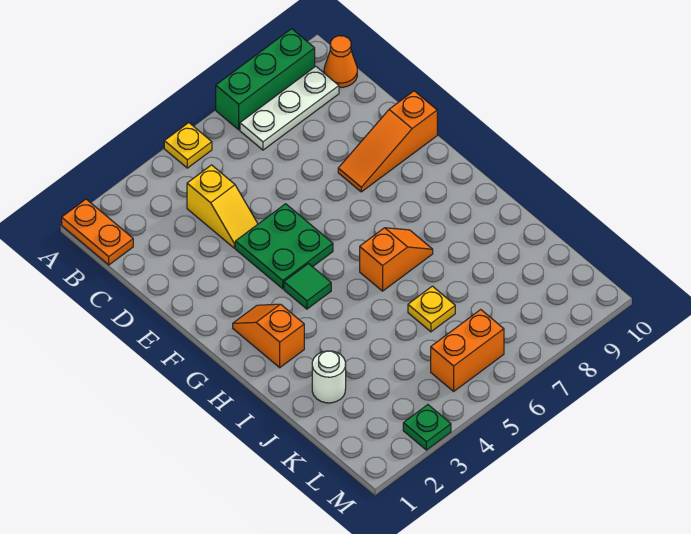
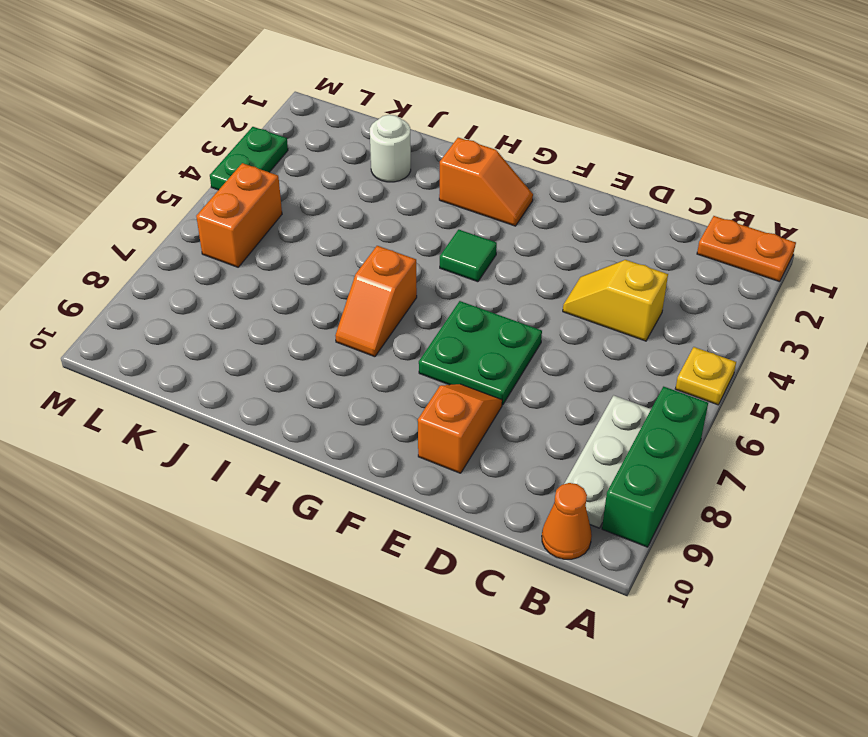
green 2x2 plate [235,204,333,289] -> green 2x2 plate moved to [419,301,542,405]
orange 1x3 slope [338,91,437,192] -> orange 1x2 slope [418,384,502,473]
yellow 1x1 plate [408,286,455,332] -> none
green 1x1 plate [403,405,451,450] -> green 1x2 plate [210,127,288,190]

